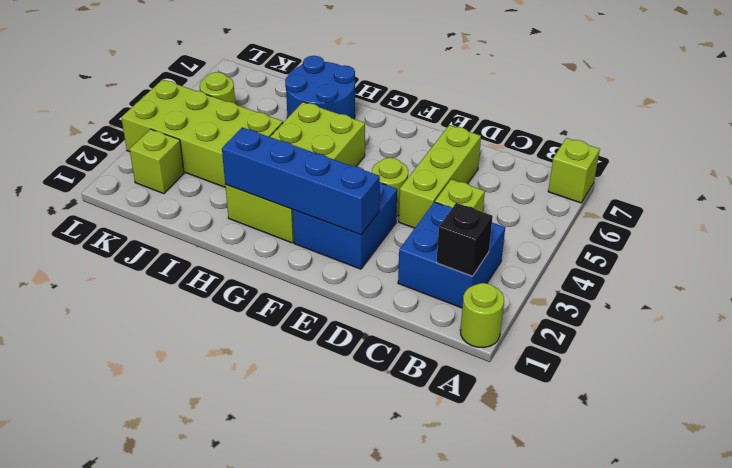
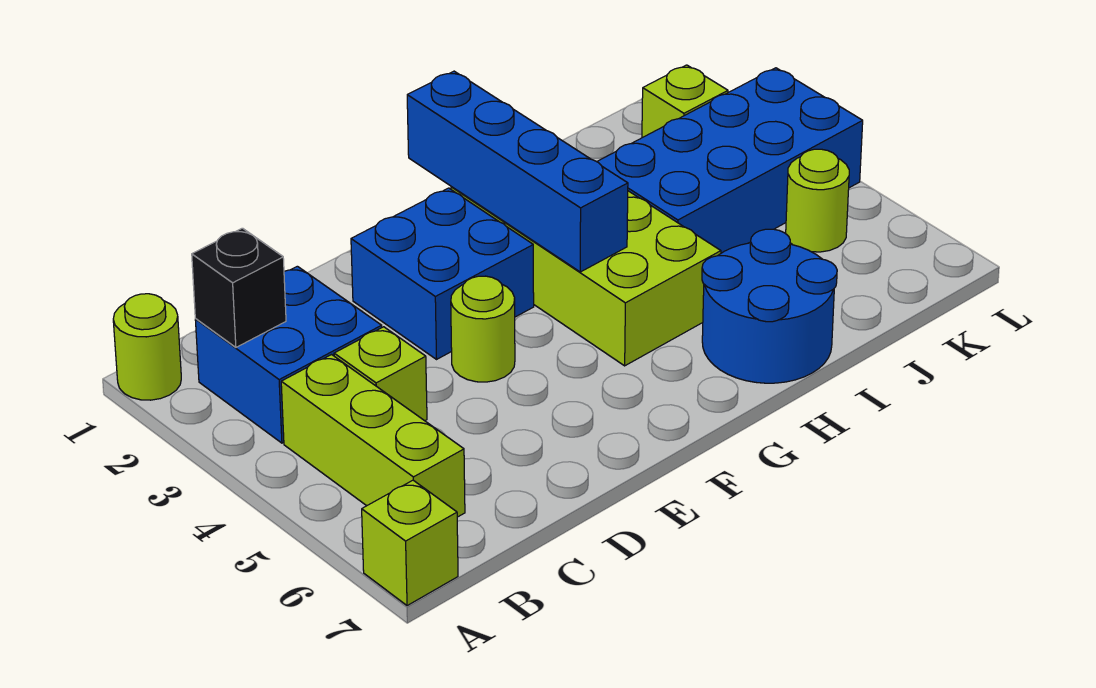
lime 1x3 brick [399,125,481,228] -> lime 1x3 brick moved to [281,355,465,517]
blue 1x4 brick [222,127,380,235] -> blue 1x4 brick turned to [407,71,628,272]
lime 2x4 brick [121,80,283,187] -> blue 2x4 brick [597,68,863,253]

